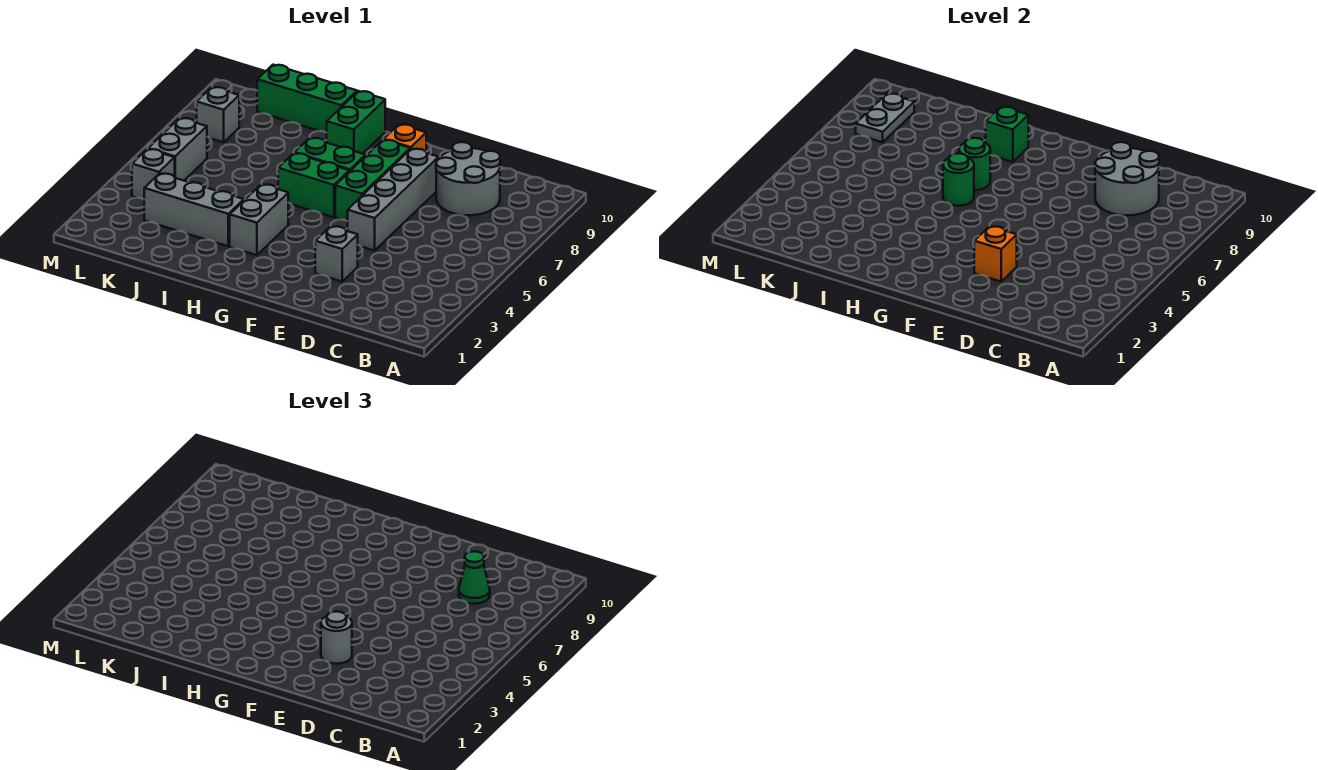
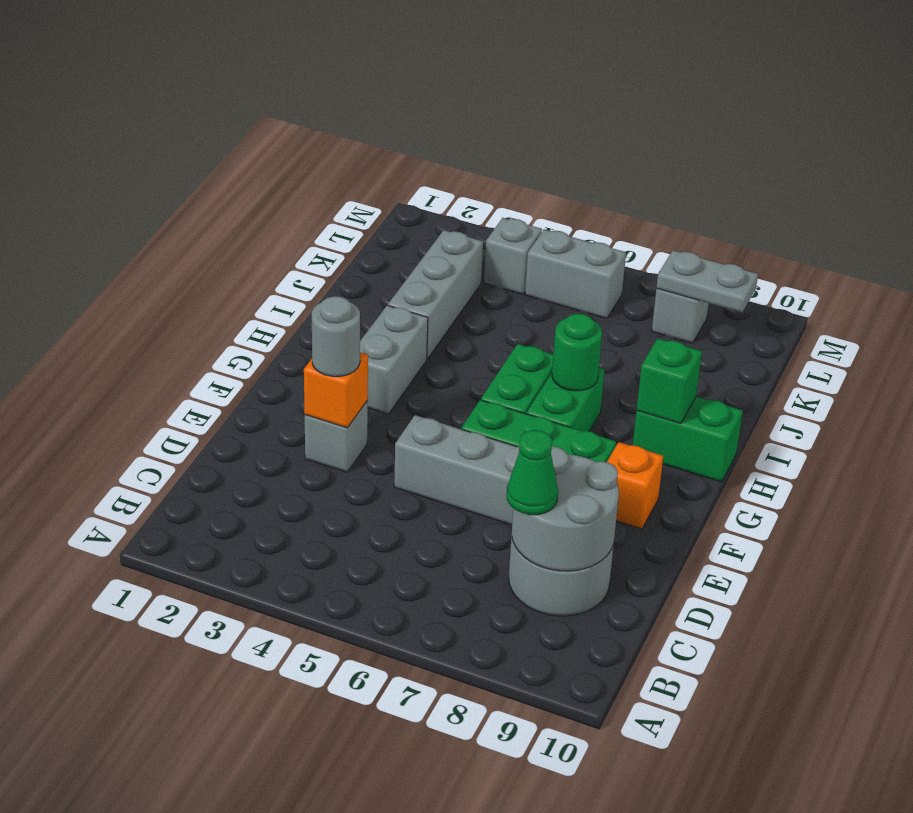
grey 1x2 brick [230,184,288,255] -> grey 1x2 brick turned to [360,305,428,414]
green 1x1 round brick [943,153,974,206] -> none
green 1x3 brick [257,65,357,133] -> none

